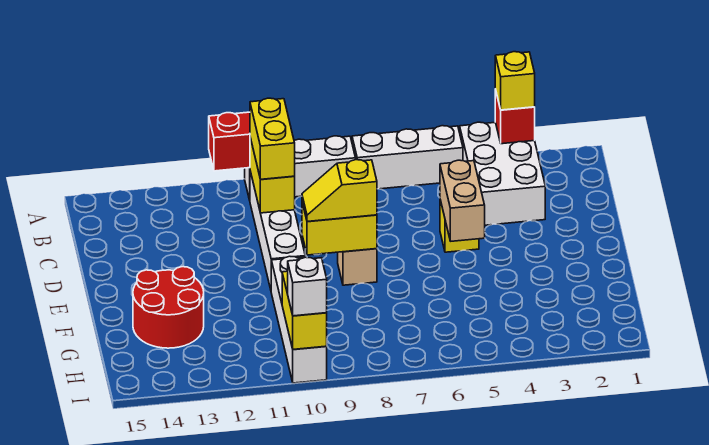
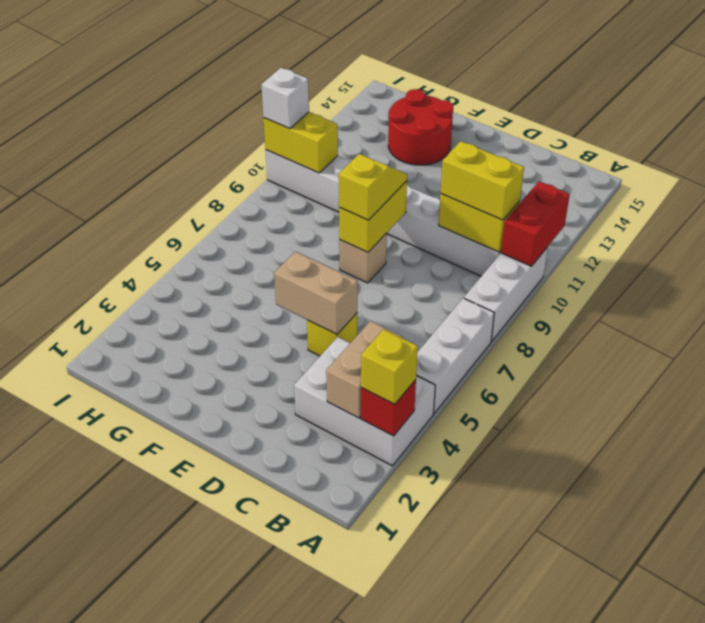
none -> tan 1x2 brick [326,321,403,418]

